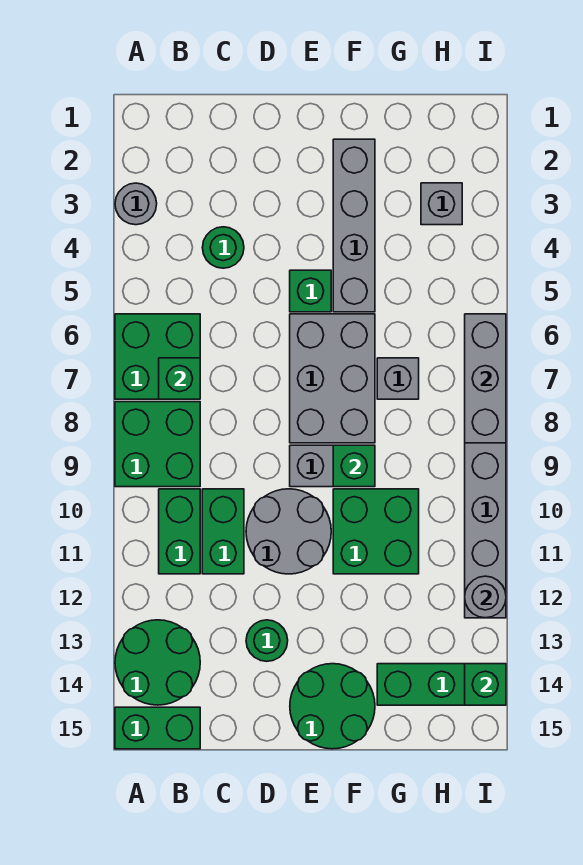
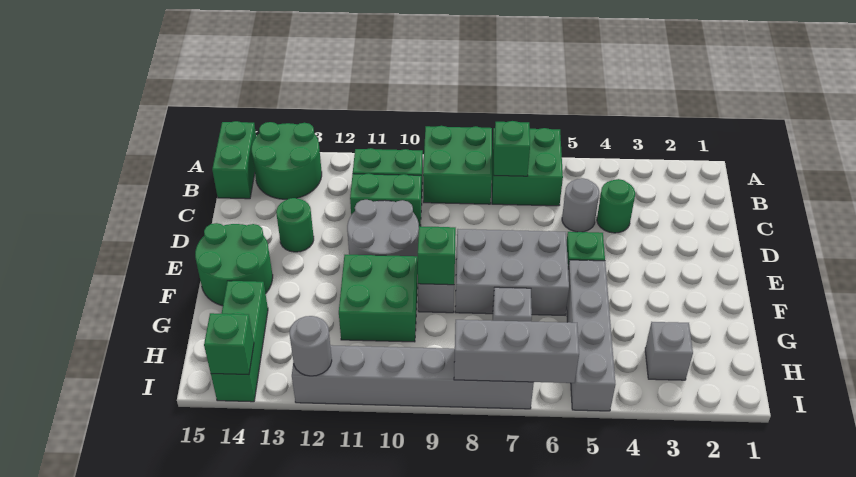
grey 1x1 round brick [115,183,157,225] -> grey 1x1 round brick moved to [562,178,599,232]
grey 1x4 brick [333,139,375,312] -> grey 1x4 brick turned to [567,260,615,411]

